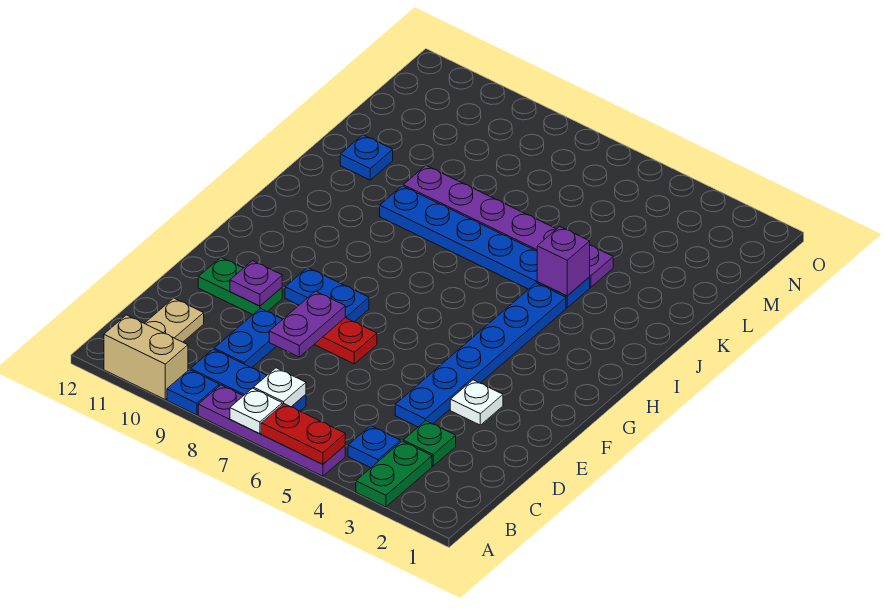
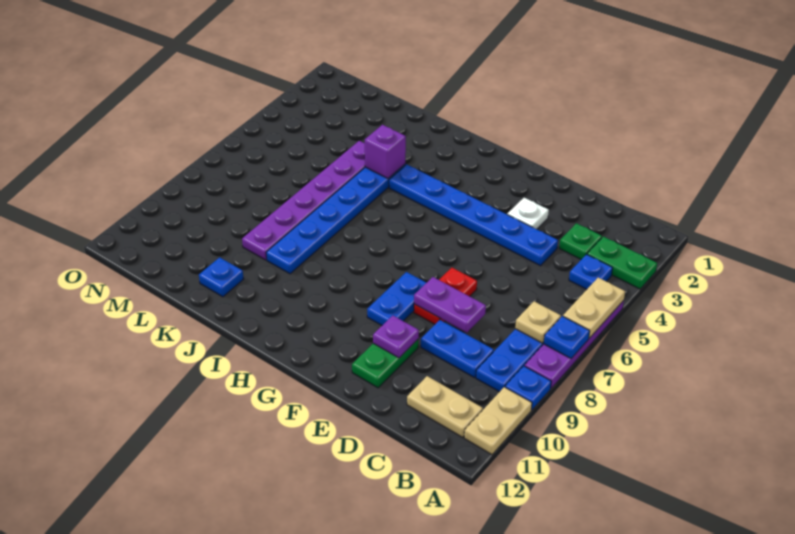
red 1x2 plate [261,404,345,464] -> tan 1x2 plate [563,278,625,338]
white 1x1 plate [230,388,282,434] -> blue 1x1 plate [544,316,590,358]
tan 1x2 brick [104,315,188,399] -> tan 1x2 plate [464,387,532,454]
white 1x1 plate [254,368,306,407] -> tan 1x1 plate [515,301,561,343]

